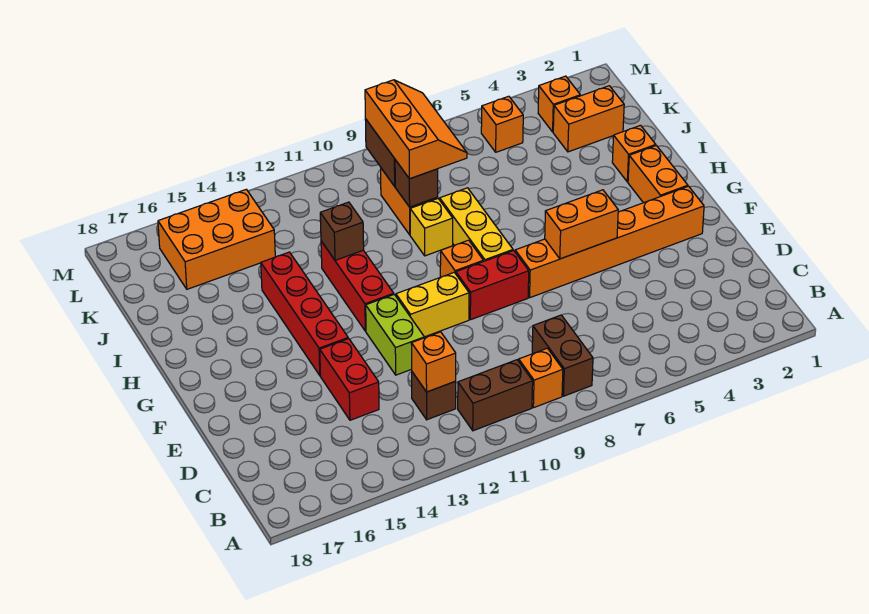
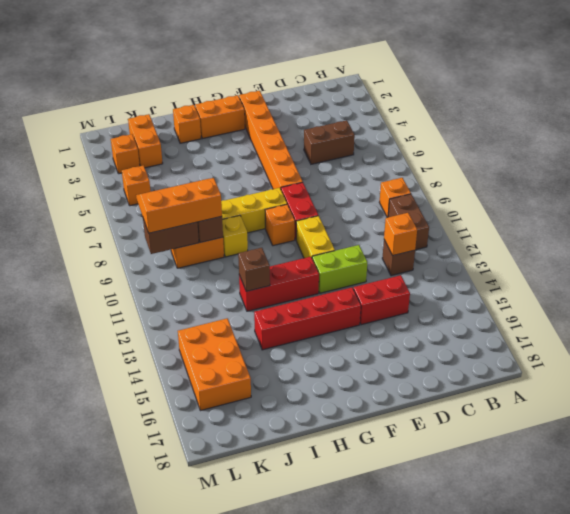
brown 1x2 brick [532,315,593,396] -> brown 1x2 brick moved to [304,120,355,164]
orange 1x2 brick [545,190,618,259] -> none

